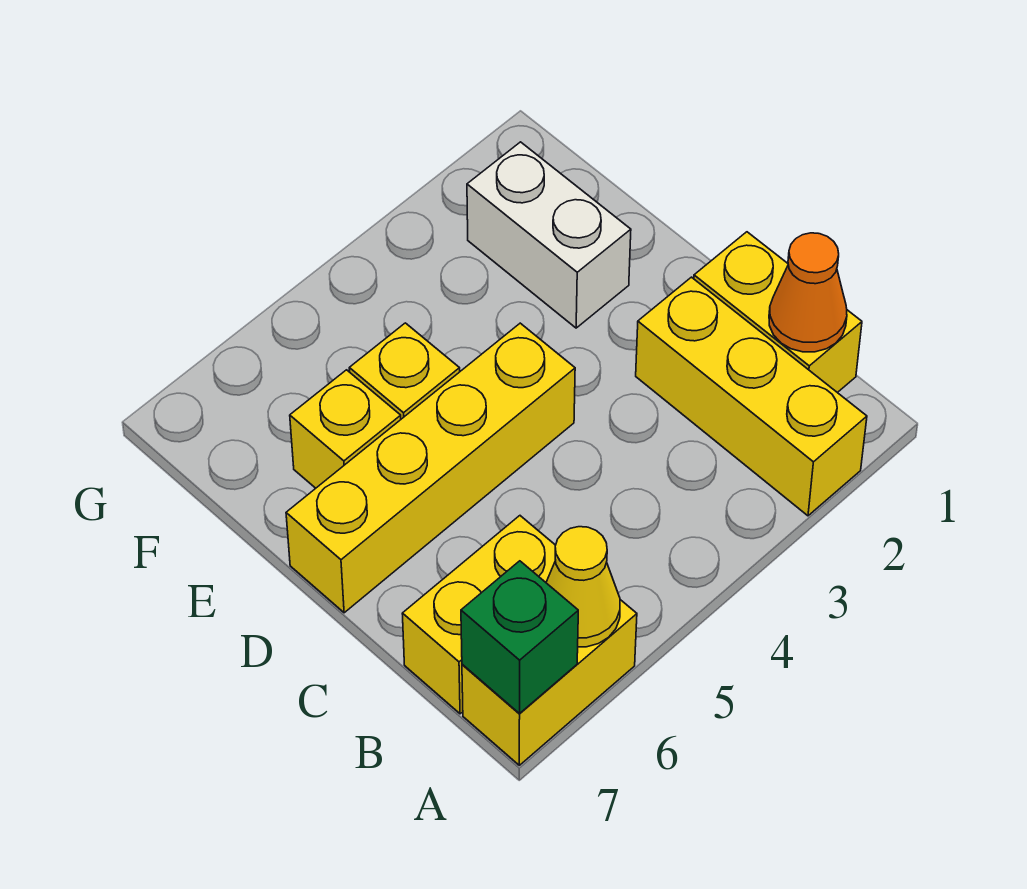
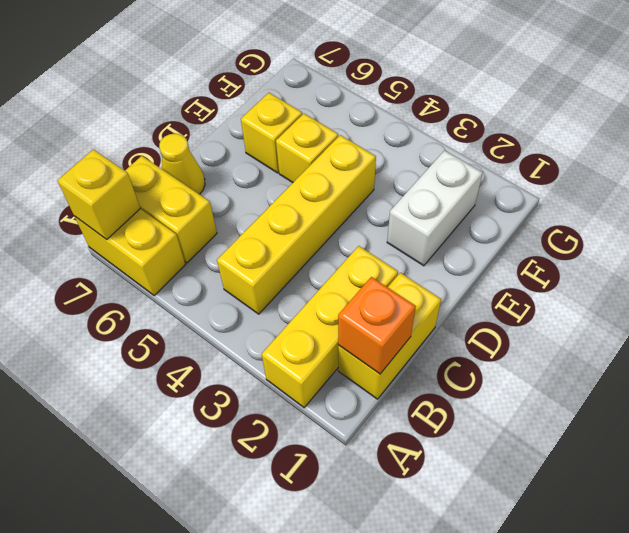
yellow 1x1 cone [546,527,620,647] -> yellow 1x1 cone moved to [159,134,205,194]
green 1x1 brick [461,561,578,713] -> yellow 1x1 brick [57,149,140,239]
orange 1x1 cone [769,233,847,352] -> orange 1x1 brick [338,277,416,374]
yellow 1x4 brick [286,323,575,613] -> yellow 1x4 brick turned to [217,135,376,314]

